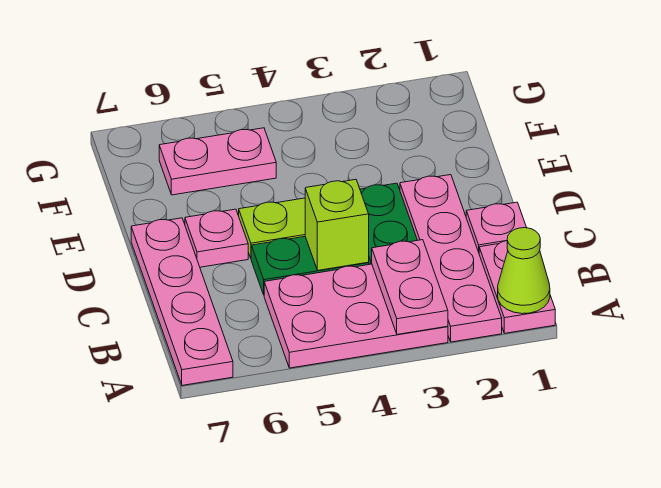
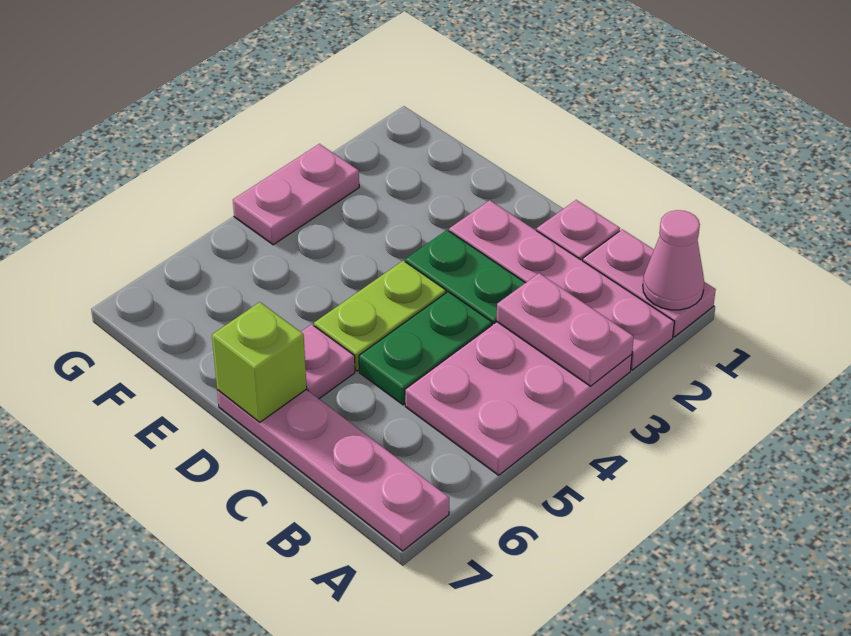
lime 1x1 cone [498,228,550,314] -> pink 1x1 cone [643,210,704,310]
lime 1x1 brick [305,180,369,270] -> lime 1x1 brick moved to [212,302,307,422]
pink 1x2 plate [159,128,276,195] -> pink 1x2 plate moved to [233,144,359,245]

